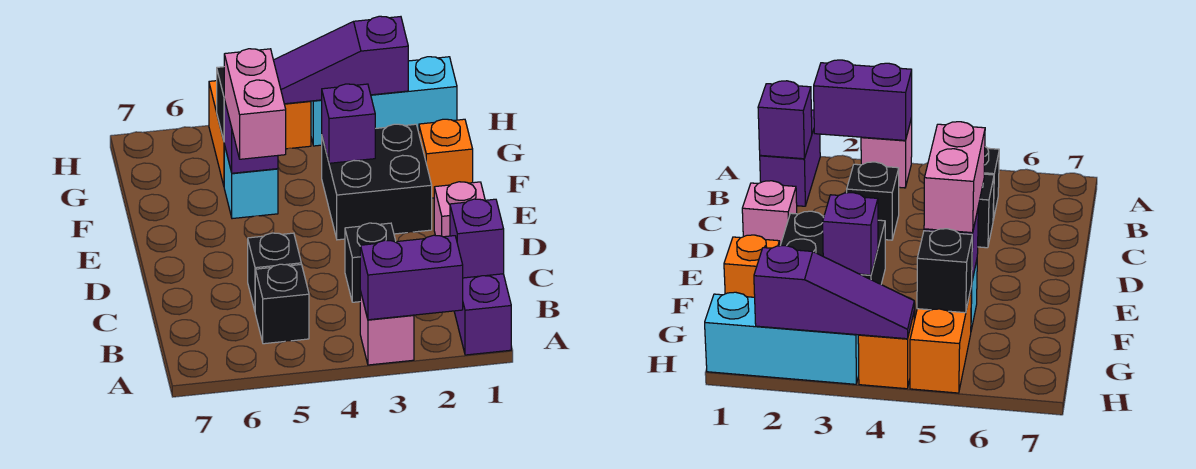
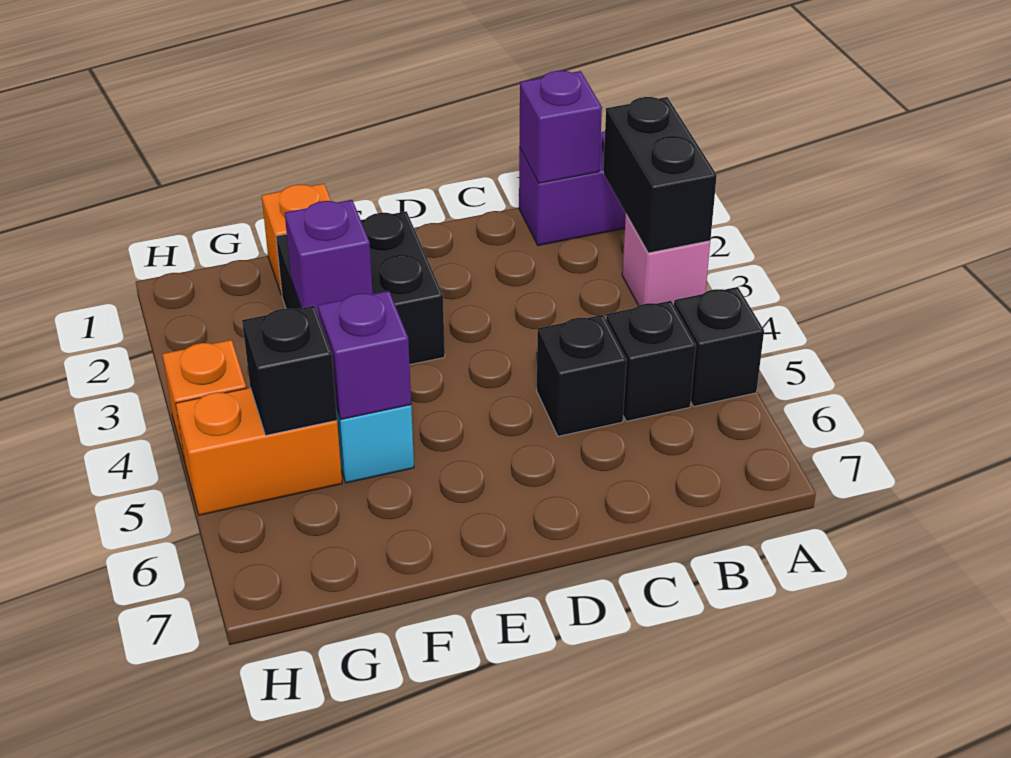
purple 1x2 brick [360,235,463,320] -> black 1x2 brick [603,97,717,253]
black 1x1 brick [345,223,396,302] -> black 1x1 brick moved to [674,287,764,407]
pink 1x1 brick [434,182,485,237] -> none
pink 1x2 brick [224,49,286,159] -> none
cyan 1x3 brick [311,57,457,146] -> none
purple 1x3 slope [274,16,408,104] -> none

